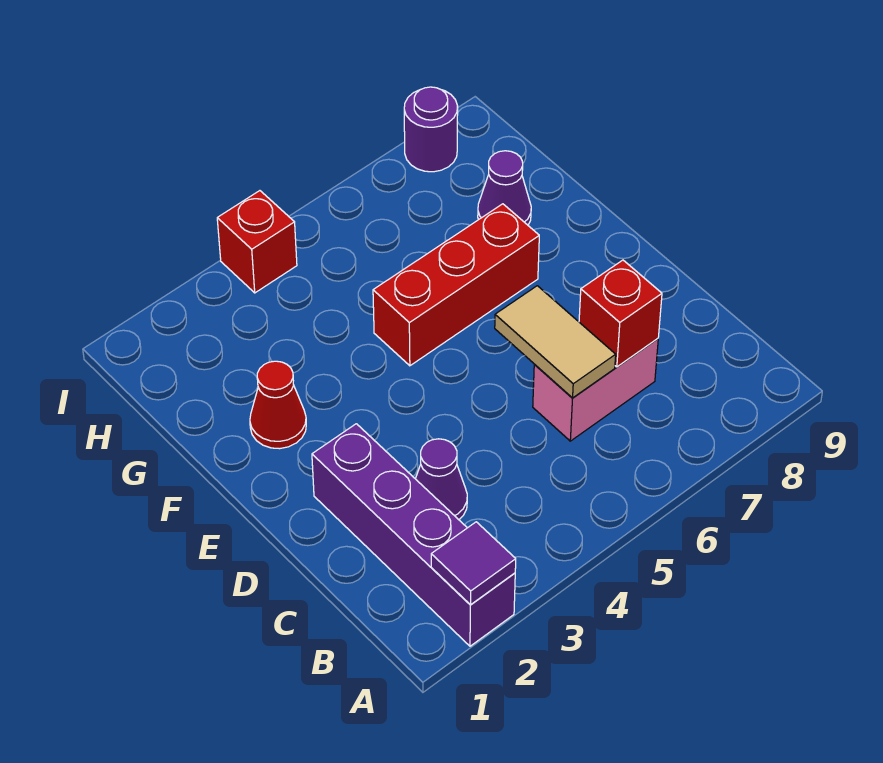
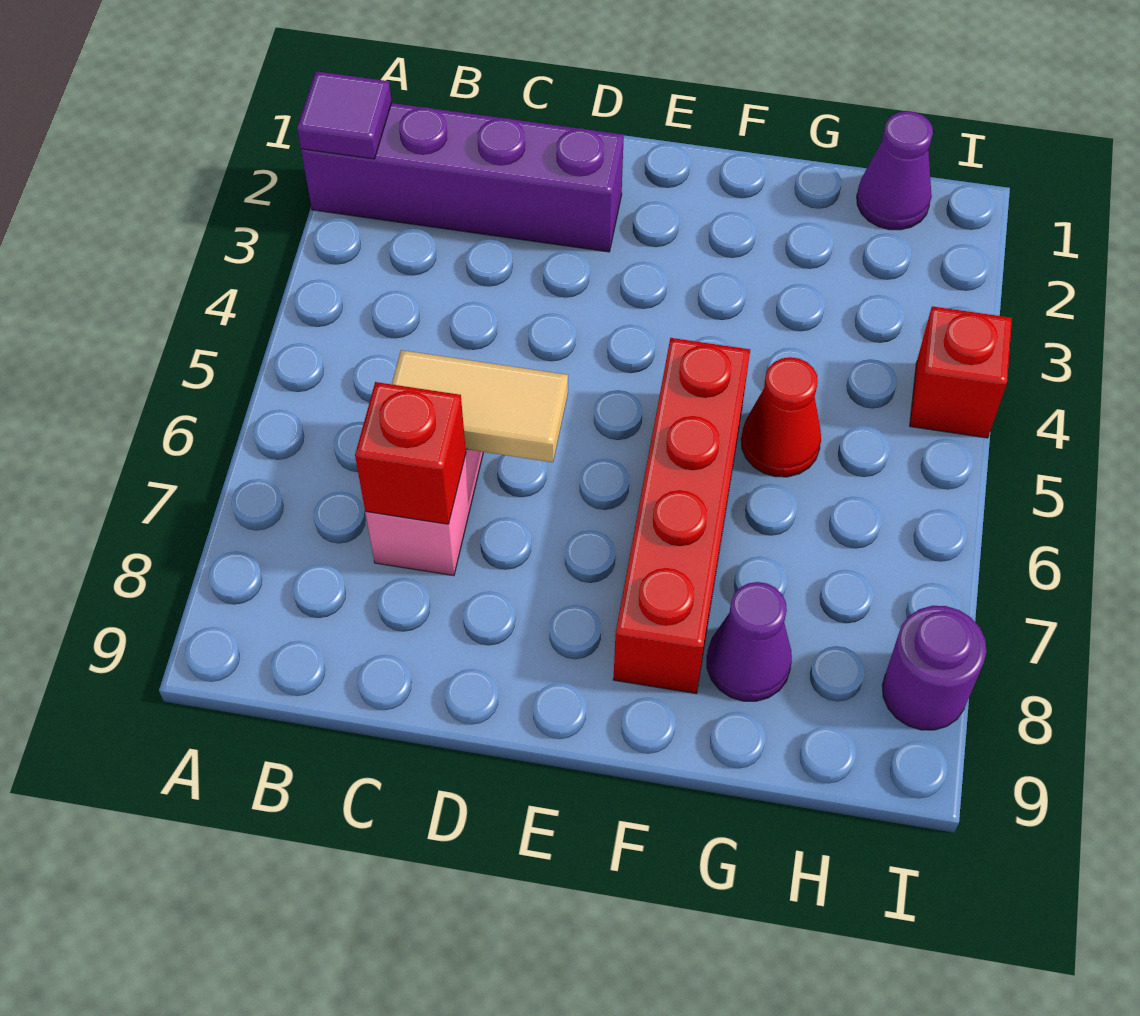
purple 1x1 cone [416,439,467,520] -> purple 1x1 cone moved to [857,111,933,230]
red 1x1 cone [250,361,306,449] -> red 1x1 cone moved to [741,357,821,477]
red 1x3 brick [373,204,539,366] -> red 1x4 brick [613,338,750,694]

